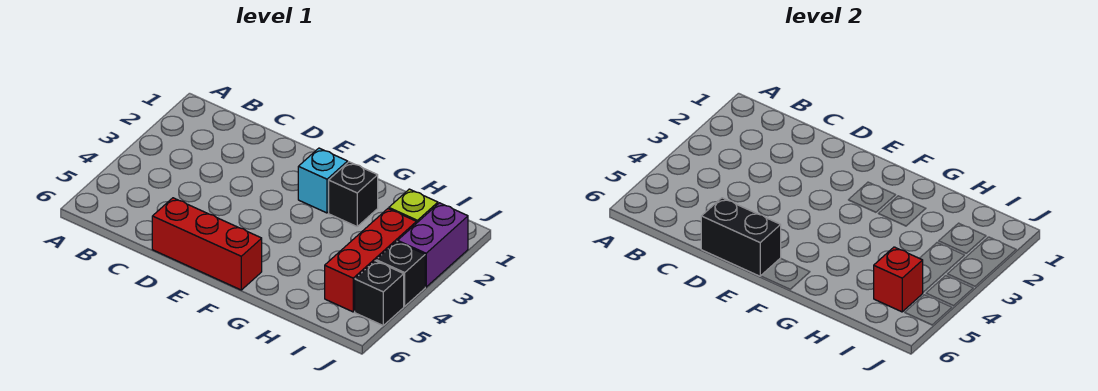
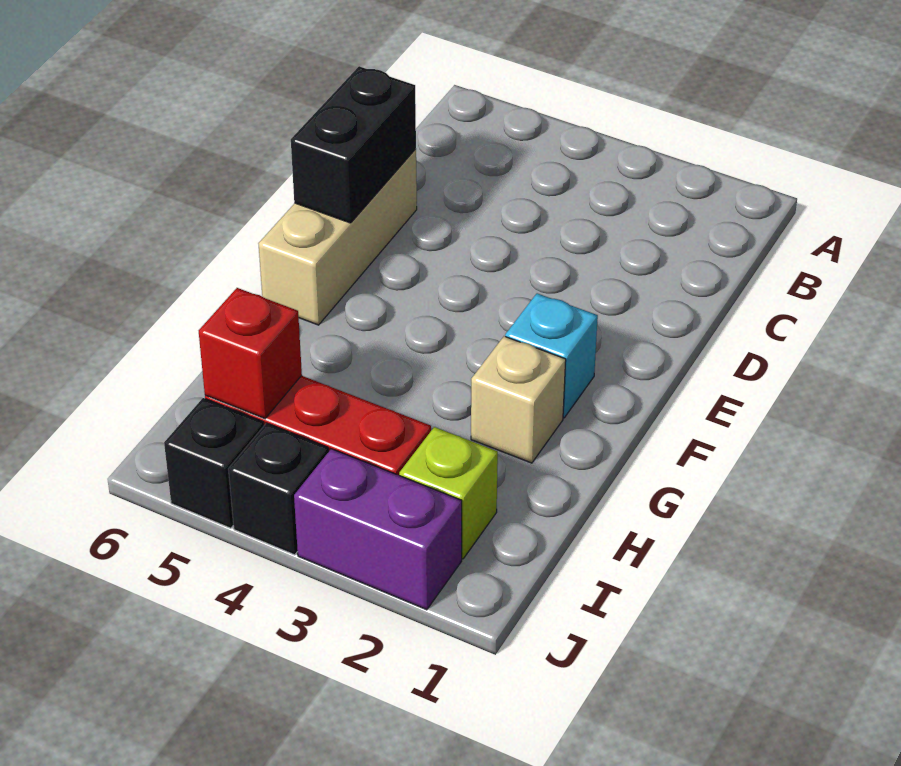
red 1x3 brick [152,198,262,290] -> tan 1x3 brick [258,149,417,325]
black 1x1 brick [329,162,378,226] -> tan 1x1 brick [471,336,566,463]

